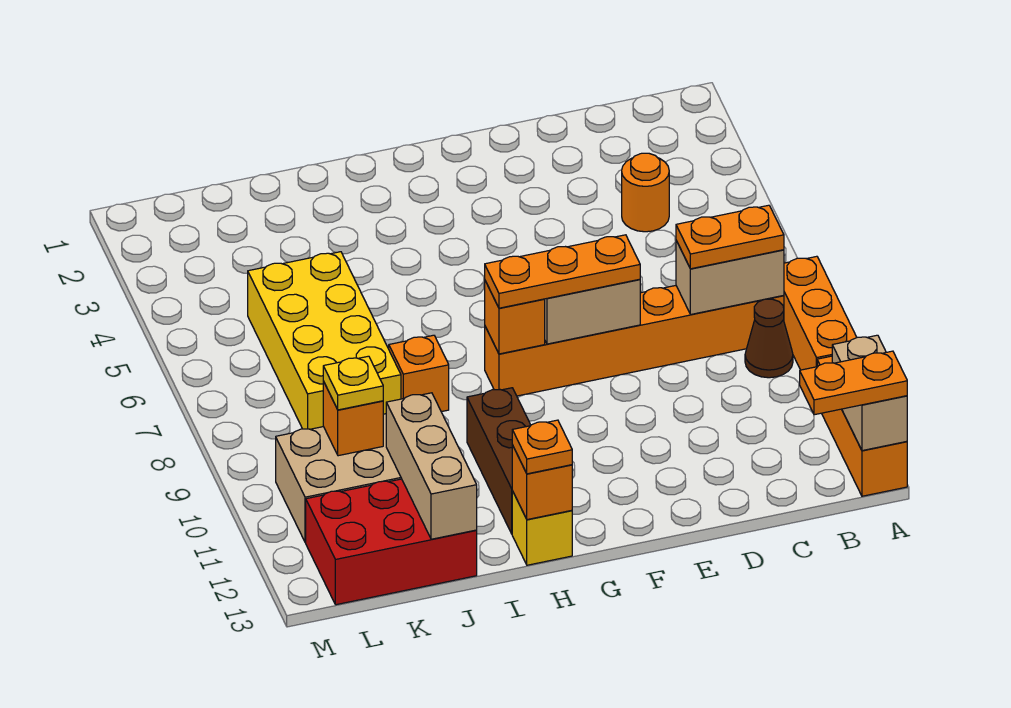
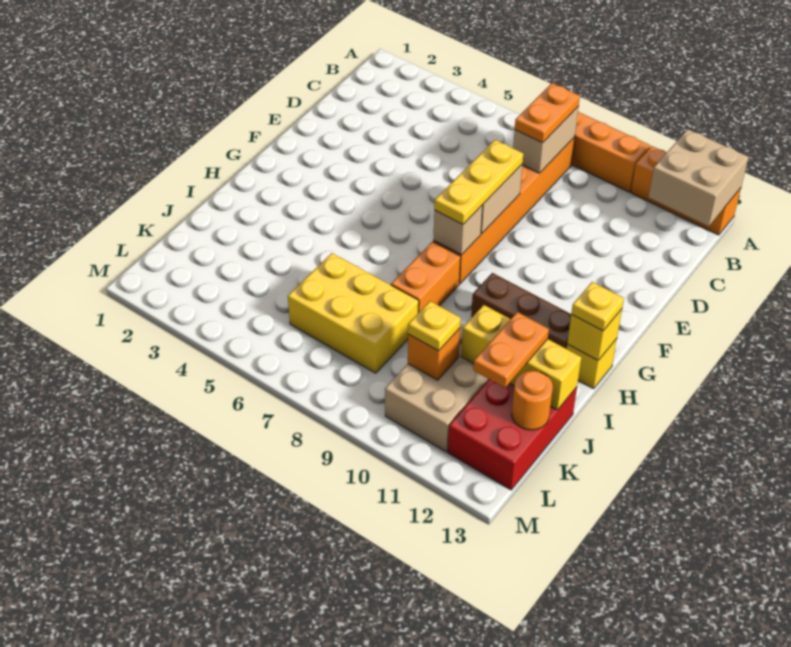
tan 1x2 brick [832,335,907,451] -> tan 2x2 brick [649,129,749,226]
orange 1x2 plate [800,351,907,415] -> orange 1x2 plate moved to [473,312,549,388]
brown 1x1 cone [745,299,793,378] -> none
orange 1x1 round brick [622,153,669,232] -> orange 1x1 round brick moved to [512,371,553,430]
orange 1x3 plate [485,235,640,308] -> yellow 1x3 plate [434,140,523,224]
orange 1x1 brick [485,281,545,354] -> tan 1x1 brick [433,205,483,255]
orange 1x1 brick [512,445,572,520] -> yellow 1x1 brick [567,309,622,360]
orange 1x1 plate [512,420,572,474] -> yellow 1x1 plate [571,282,624,331]
orange 1x1 brick [389,335,449,412] -> orange 1x2 brick [391,242,461,313]
yellow 2x4 brick [248,252,401,429] -> yellow 2x3 brick [288,253,419,373]
tan 1x3 brick [386,393,477,539] -> yellow 1x3 brick [461,305,581,410]

